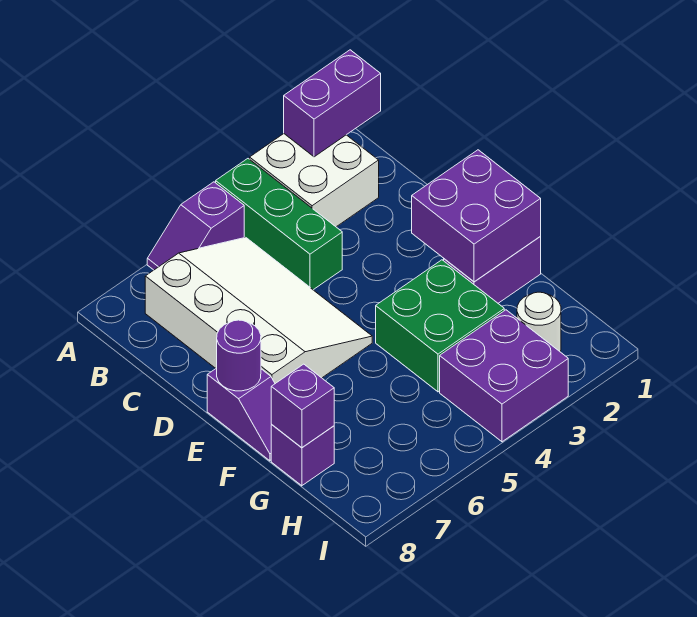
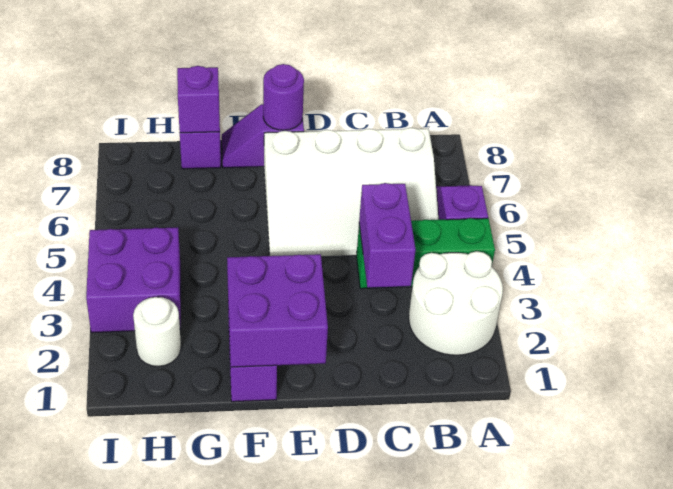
purple 1x2 brick [284,50,381,157] -> purple 1x2 brick moved to [359,183,416,288]
white 2x2 brick [250,134,379,227] -> white 2x2 round brick [409,251,503,355]
green 2x2 brick [376,260,504,392] -> none

